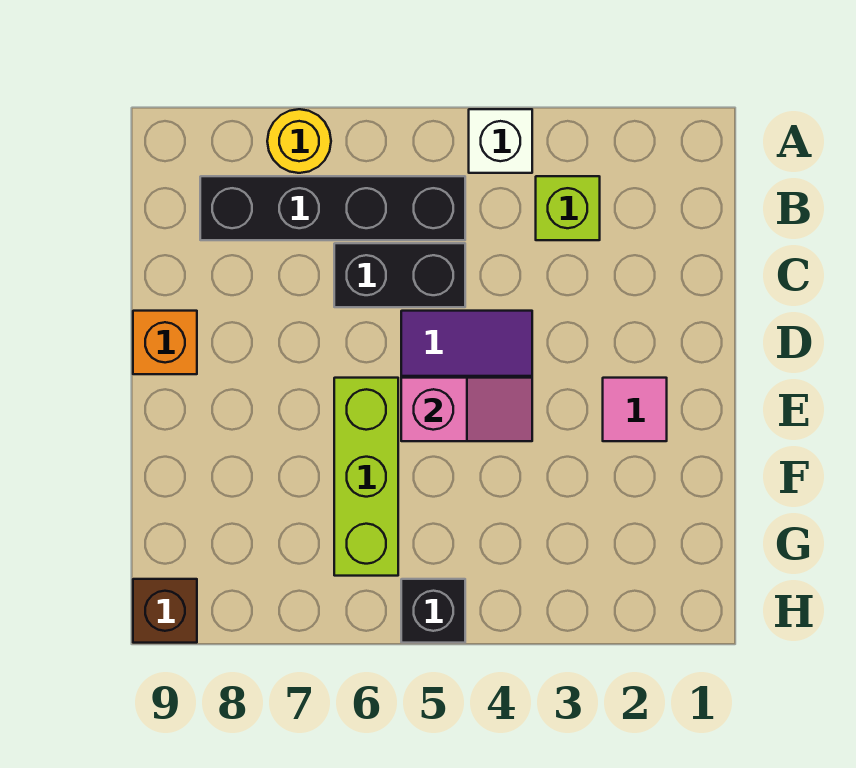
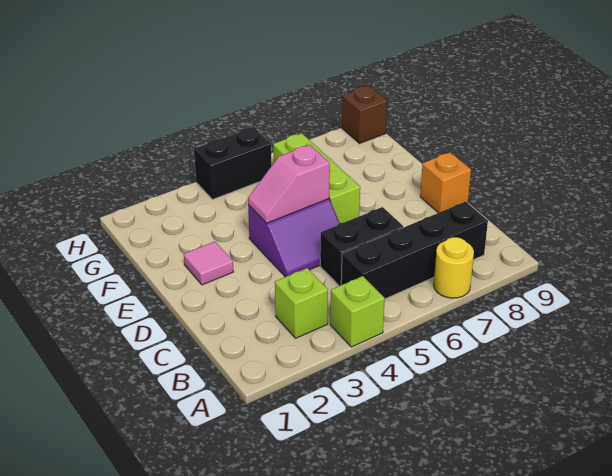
white 1x1 brick [469,109,532,173] -> lime 1x1 brick [330,276,385,347]
black 1x1 brick [401,579,465,643] -> black 1x2 brick [194,127,271,199]

